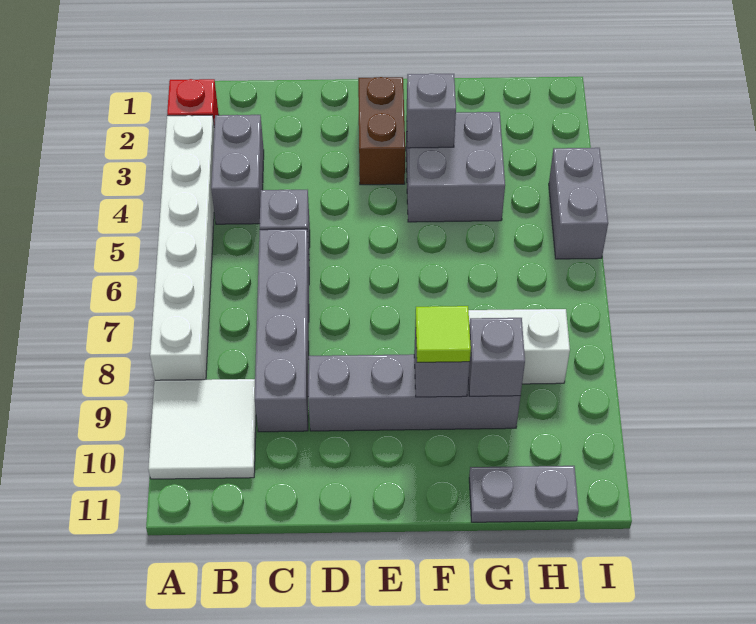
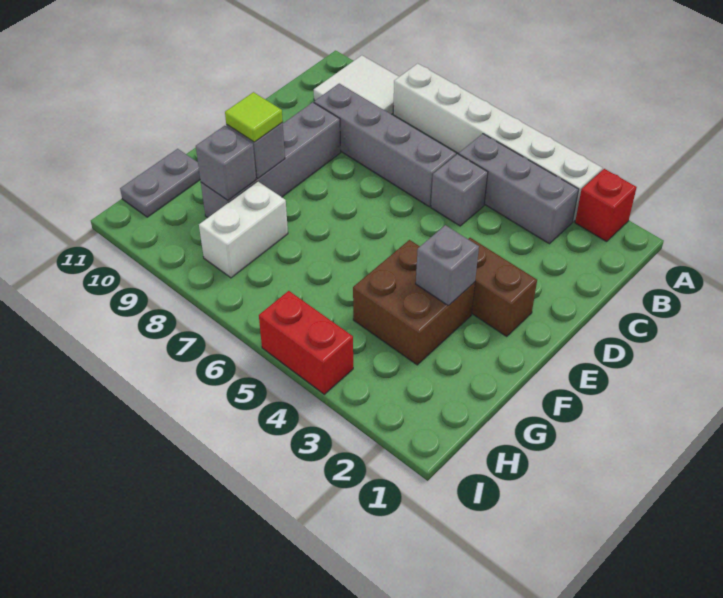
grey 1x2 brick [211,115,264,224] -> grey 1x3 brick [459,134,579,244]
grey 2x2 brick [406,112,505,222] -> brown 2x2 brick [353,240,475,365]
grey 1x2 brick [549,148,608,259] -> red 1x2 brick [259,291,353,394]

